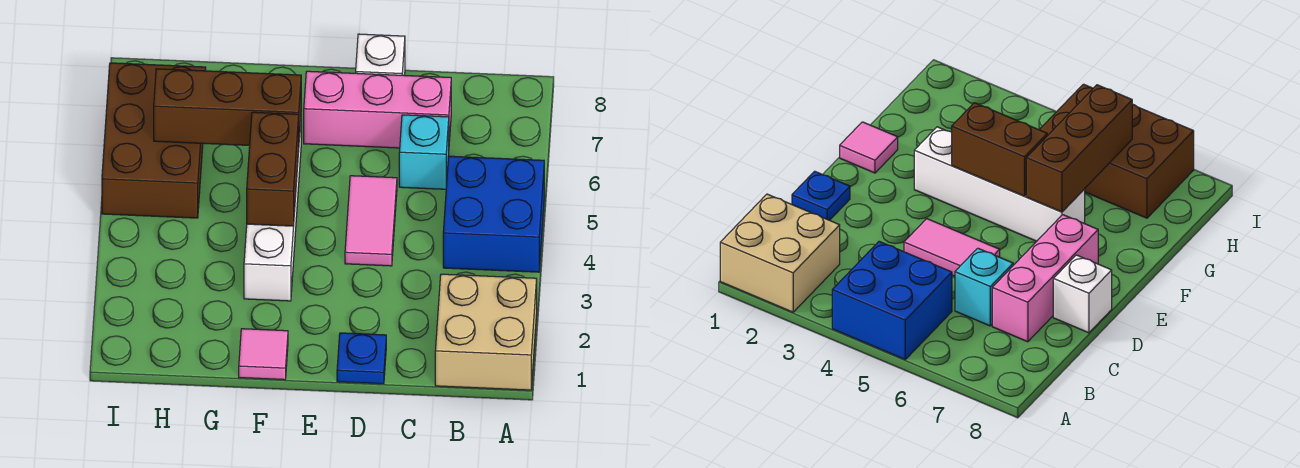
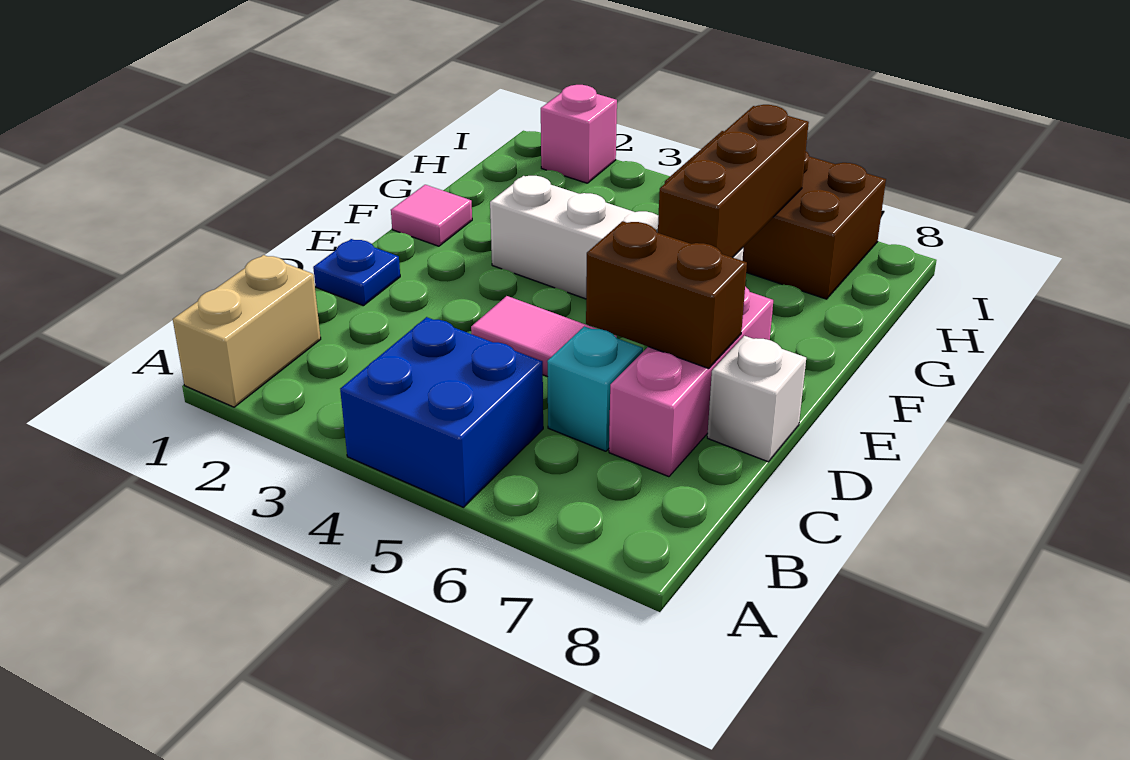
tan 2x2 brick [435,274,537,390] -> tan 1x2 brick [173,255,321,407]
brown 1x2 brick [247,112,299,226] -> brown 1x2 brick moved to [586,221,747,368]
none -> pink 1x1 brick [541,85,617,183]

